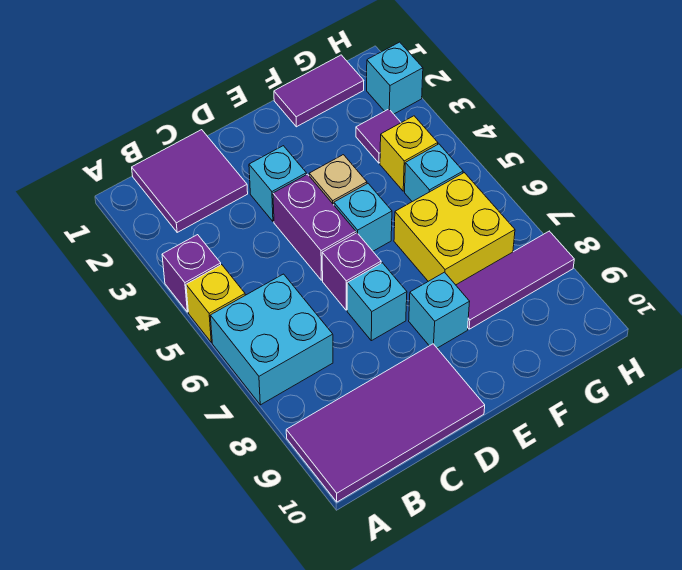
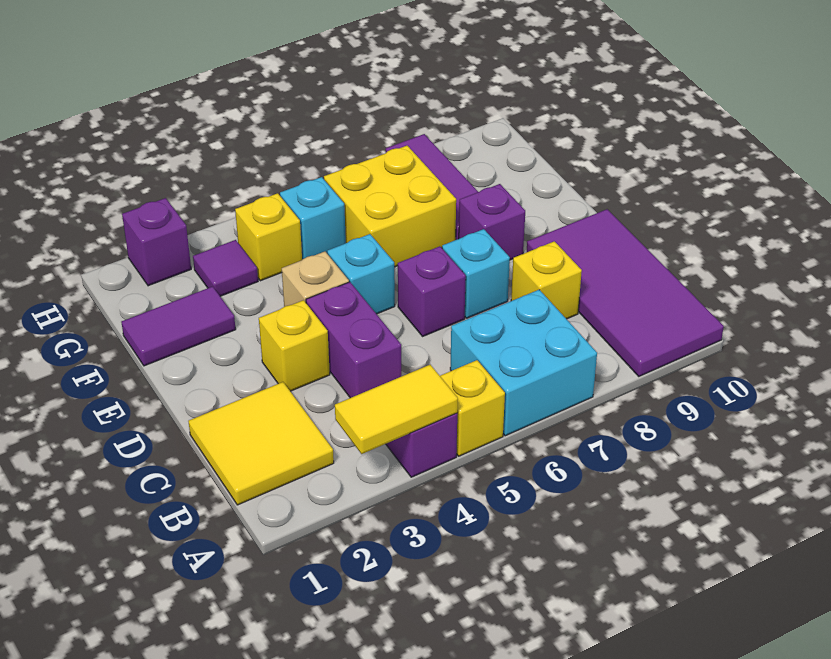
none -> yellow 1x2 tile [335,365,458,454]
purple 2x2 tile [132,130,248,232] -> yellow 2x2 tile [188,382,334,505]
none -> yellow 1x1 brick [511,241,582,319]
cyan 1x1 brick [249,146,306,222] -> yellow 1x1 brick [259,300,330,391]
purple 1x2 brick [273,174,356,280] -> purple 1x2 brick turned to [306,282,401,398]
cyan 1x1 brick [409,272,470,348] -> purple 1x1 brick [459,184,525,260]
purple 1x2 tile [274,55,364,127] -> purple 1x2 tile turned to [121,287,236,366]
cyan 1x1 brick [367,42,423,114] -> purple 1x1 brick [122,198,191,286]

